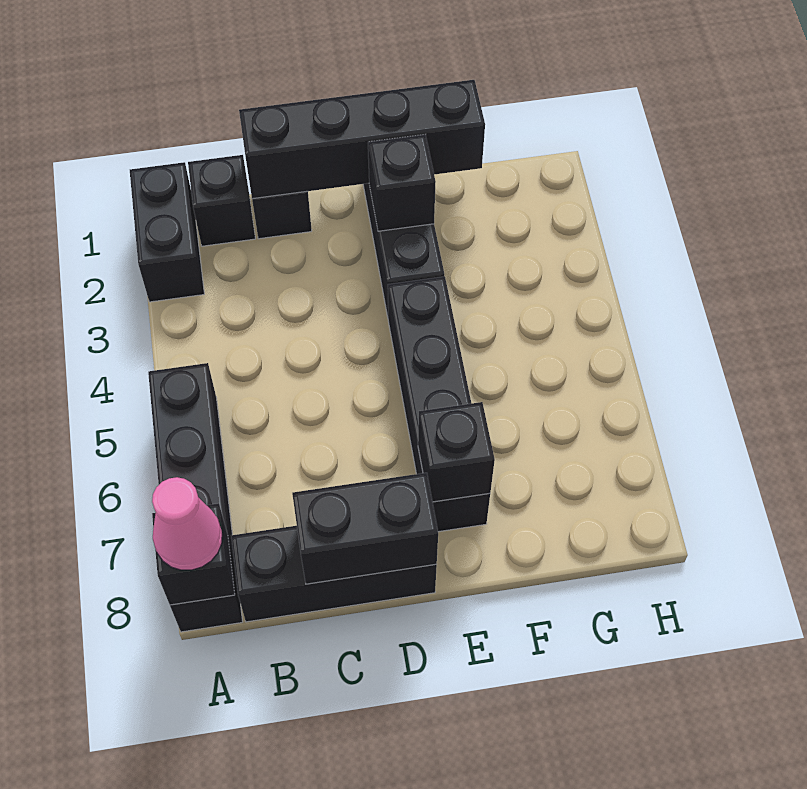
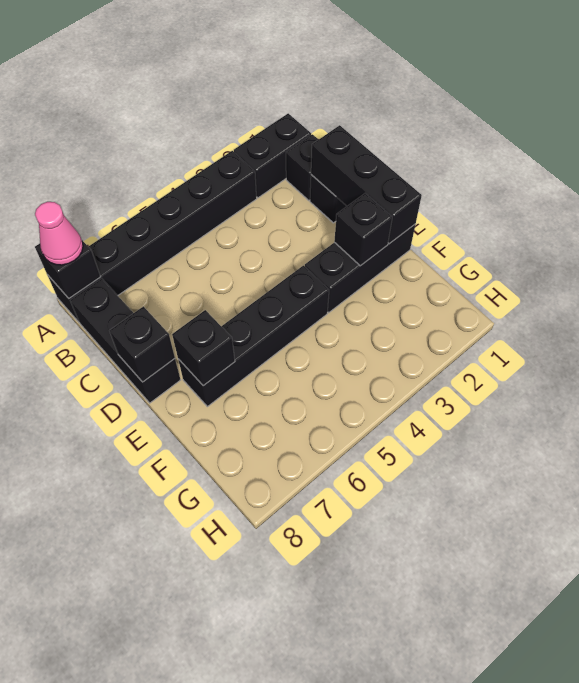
black 1x4 brick [148,363,242,632] -> black 1x6 brick [48,151,257,322]
black 1x4 brick [239,80,485,199] -> black 1x3 brick [311,125,422,244]
black 1x2 brick [292,473,438,584] -> black 1x1 brick [109,306,175,382]

